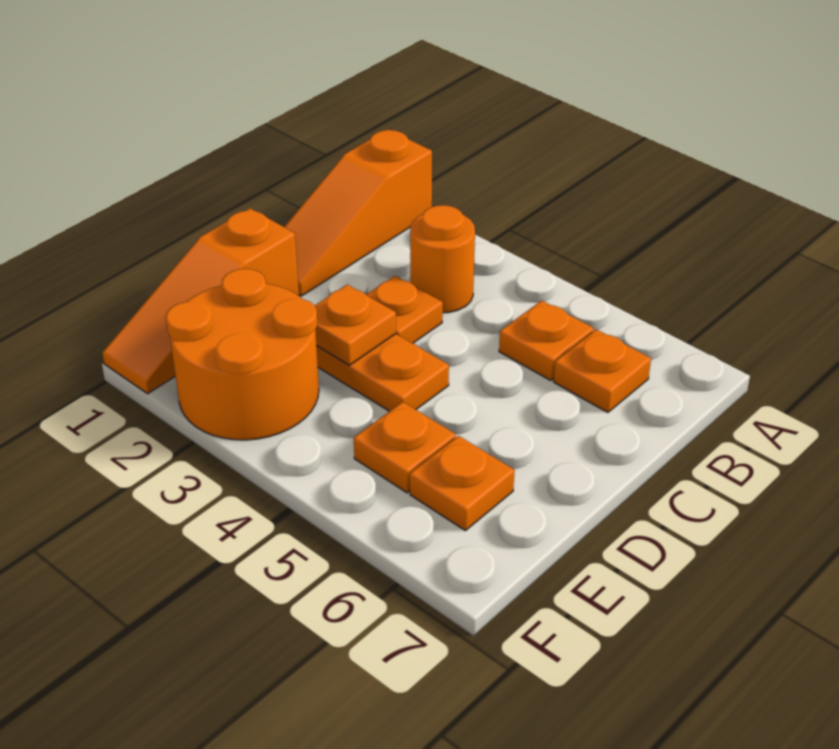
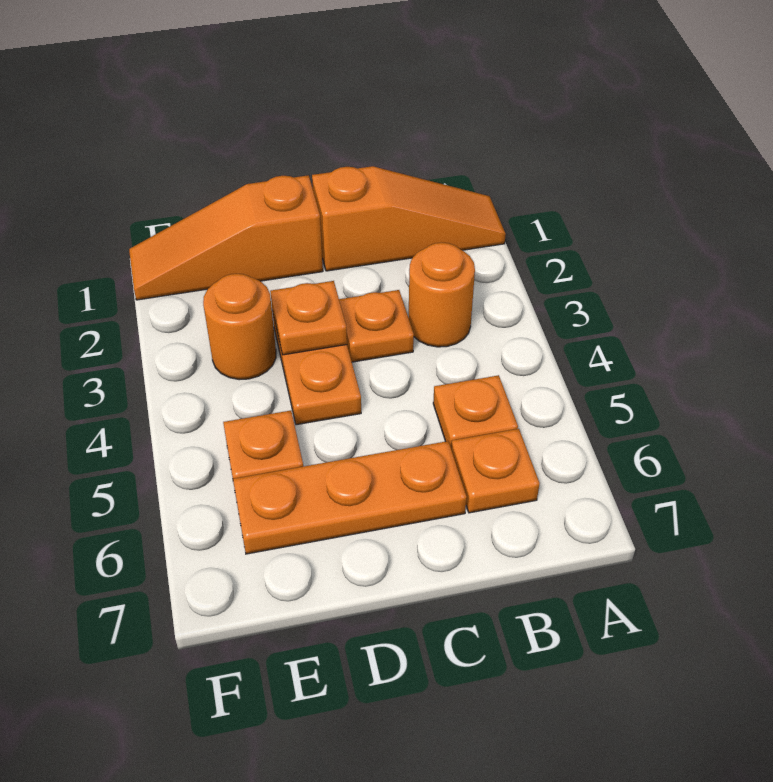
orange 1x3 slope [284,129,432,296] -> orange 1x3 slope turned to [312,166,506,271]
orange 2x2 round brick [166,269,319,440] -> orange 1x1 round brick [203,274,276,380]
orange 1x1 plate [410,436,515,531] -> orange 1x3 plate [233,441,467,554]

